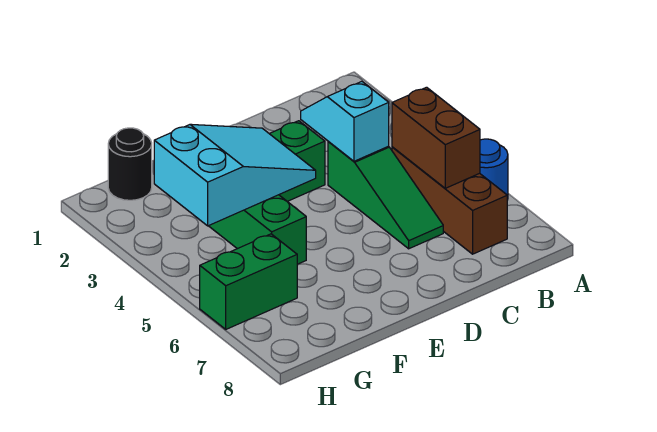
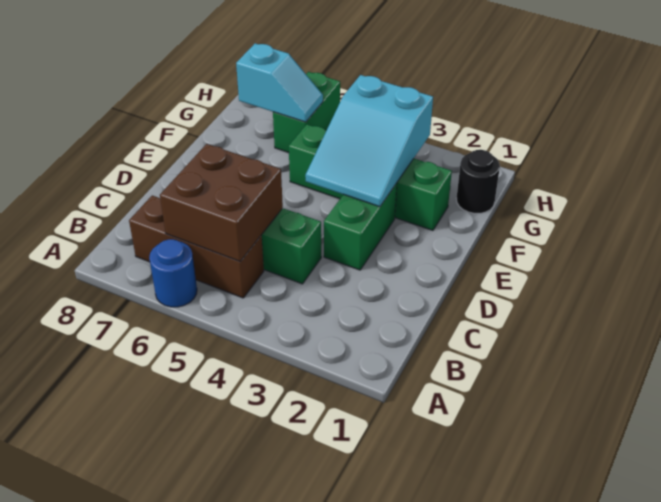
brown 1x2 brick [392,87,480,188] -> brown 2x2 brick [160,144,283,261]
cyan 1x2 slope [301,82,389,161] -> cyan 1x2 slope moved to [236,43,323,122]

